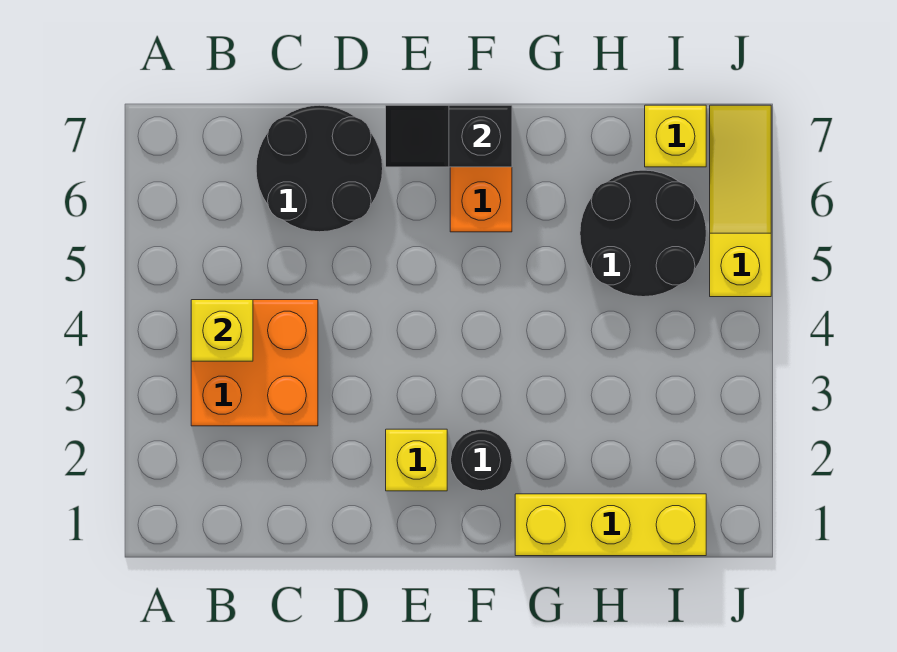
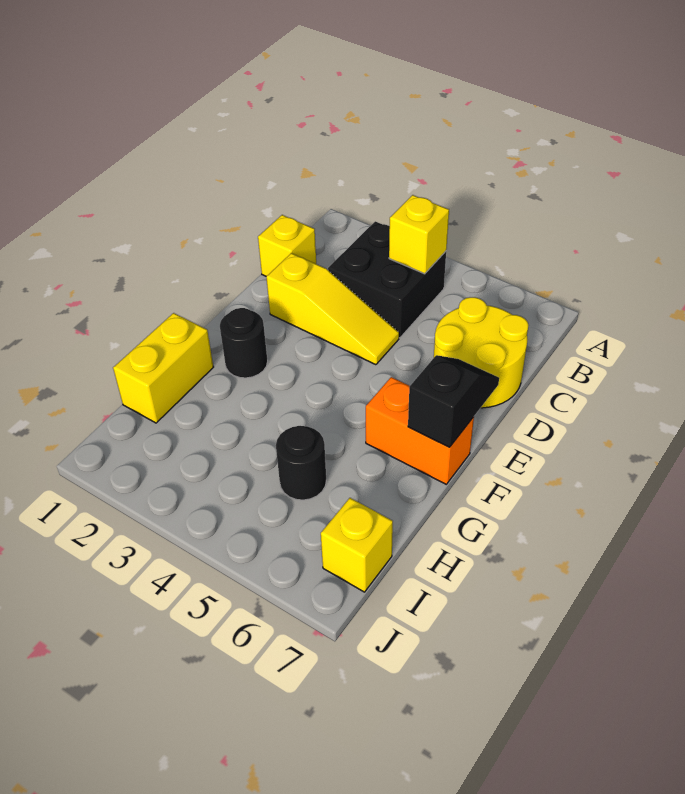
orange 2x2 brick [191,300,318,426] -> black 2x2 brick [328,221,446,338]
black 2x2 round brick [256,105,383,232] -> yellow 2x2 round brick [434,297,529,408]
yellow 1x1 brick [386,429,447,491] -> yellow 1x1 brick moved to [258,215,316,276]
yellow 1x3 brick [515,494,706,556] -> yellow 1x2 brick [113,313,213,423]
black 2x2 round brick [580,170,706,297] -> black 1x1 round brick [276,426,326,500]
yellow 1x3 slope [710,105,771,297] -> yellow 1x3 slope moved to [266,253,399,365]

